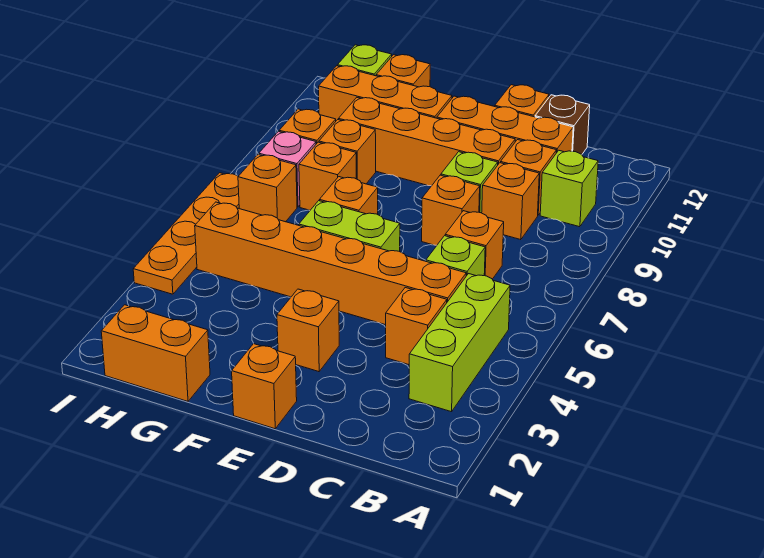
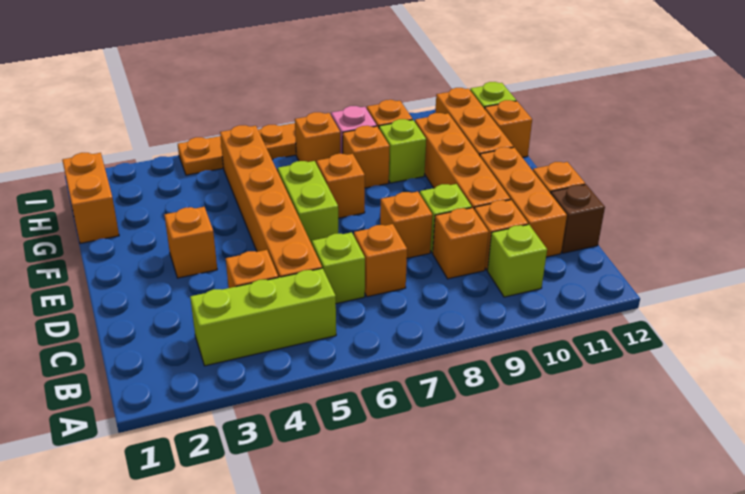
orange 1x1 brick [232,344,297,429] -> none
orange 1x1 brick [319,120,376,184] -> lime 1x1 brick [379,119,426,183]

